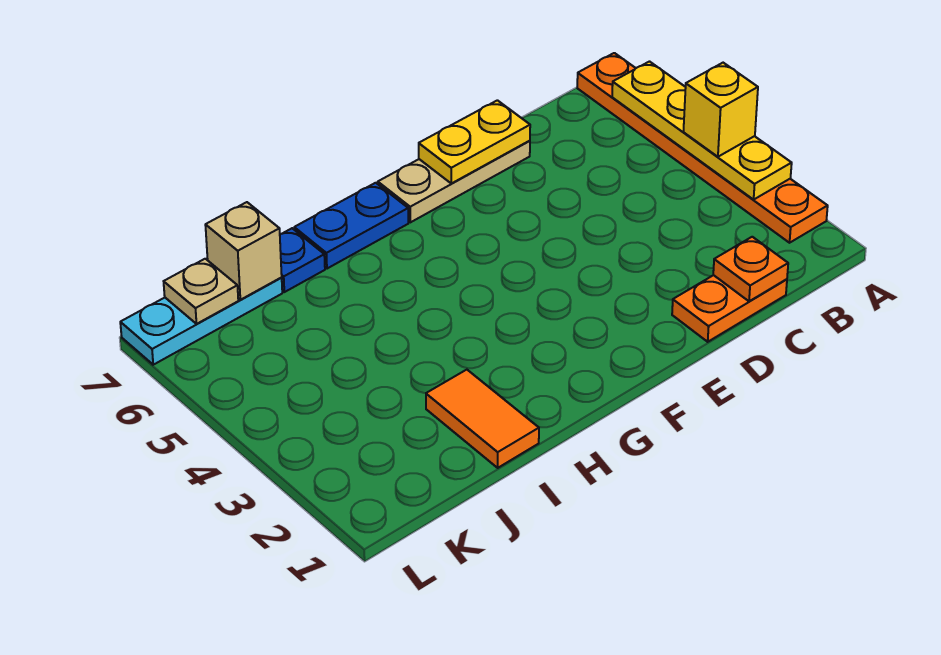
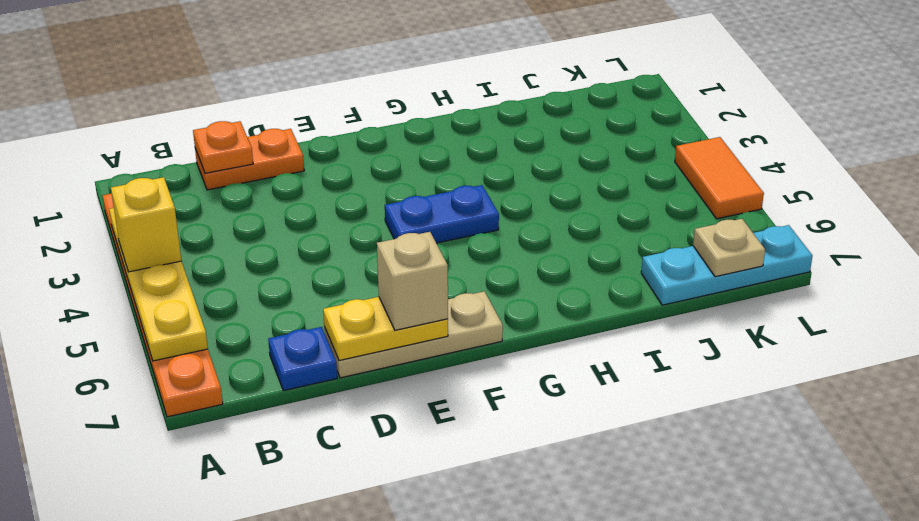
blue 1x2 plate [294,183,408,269] -> blue 1x2 plate moved to [385,185,499,243]
orange 1x2 tile [426,370,539,468] -> orange 1x2 tile moved to [675,137,764,219]
blue 1x1 plate [280,228,325,292] -> blue 1x1 plate moved to [268,327,337,391]
tan 1x1 brick [205,202,282,300] -> tan 1x1 brick moved to [377,232,448,330]

